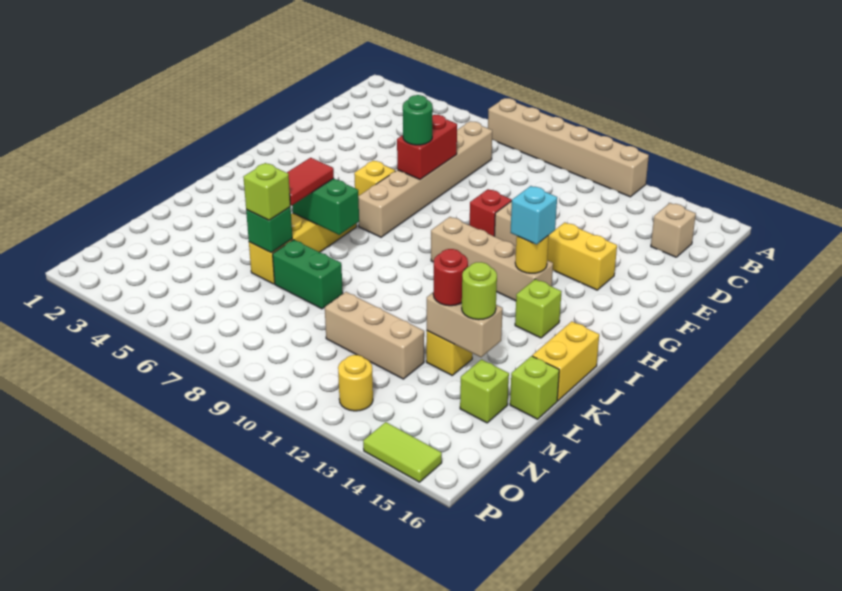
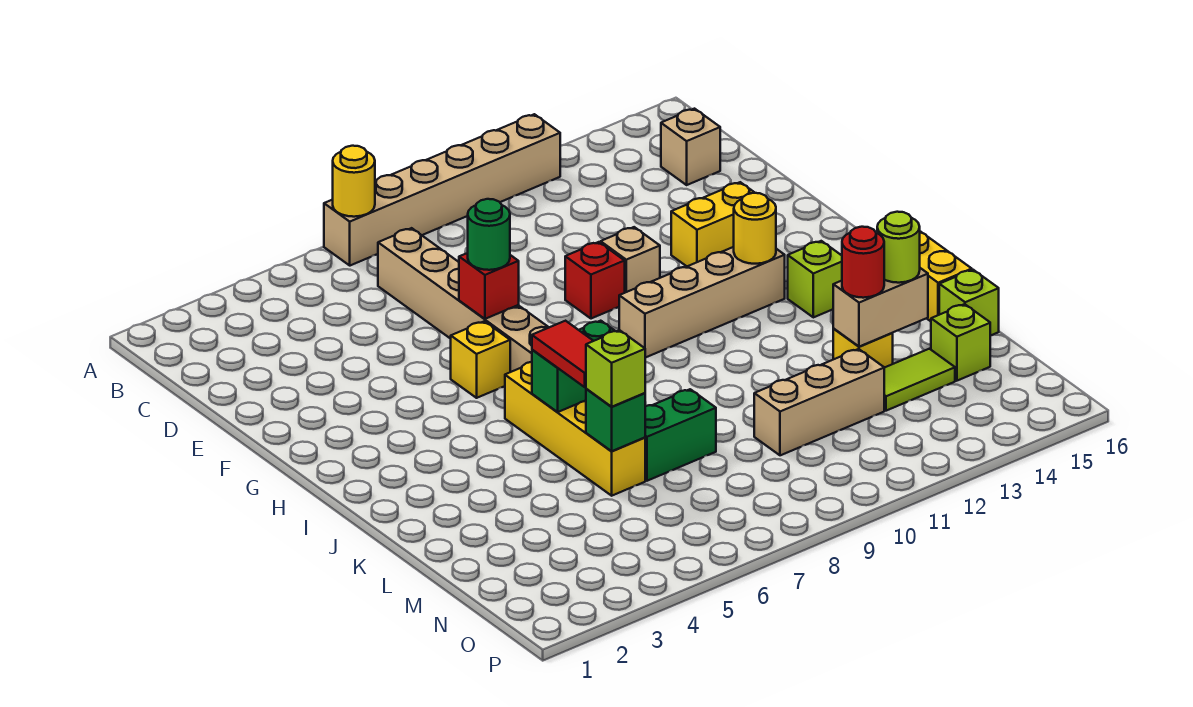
red 1x2 brick [397,115,457,179] -> red 1x1 brick [459,253,519,319]
cyan 1x1 brick [510,186,557,244] -> none
yellow 1x1 round brick [338,355,373,411] -> yellow 1x1 round brick moved to [333,146,375,217]
lime 1x2 tile [363,422,442,482] -> lime 1x2 tile moved to [884,349,955,411]

